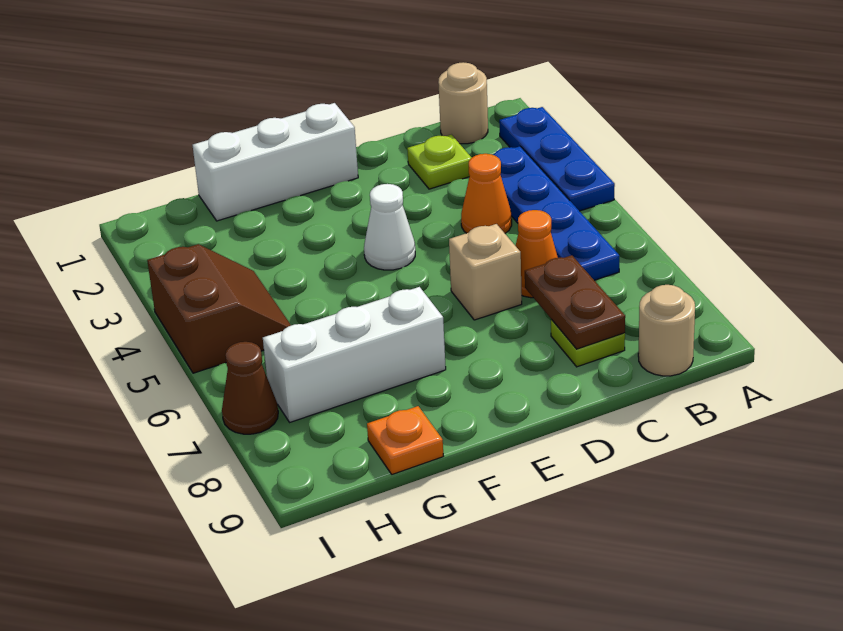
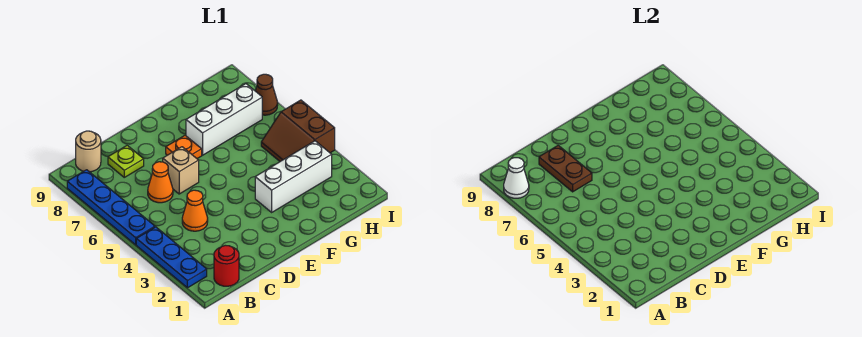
tan 1x1 round brick [438,62,488,144] -> red 1x1 round brick [214,245,239,286]
blue 1x4 plate [493,146,620,280] -> blue 1x4 plate moved to [67,170,155,245]
lime 1x1 plate [407,135,472,189] -> none
white 1x3 brick [193,103,358,221] -> white 1x3 brick moved to [255,141,332,212]
white 1x1 cone [364,184,415,270] -> white 1x1 cone moved to [504,158,529,198]
orange 1x1 plate [367,406,443,474] -> orange 1x1 plate moved to [166,135,202,159]

